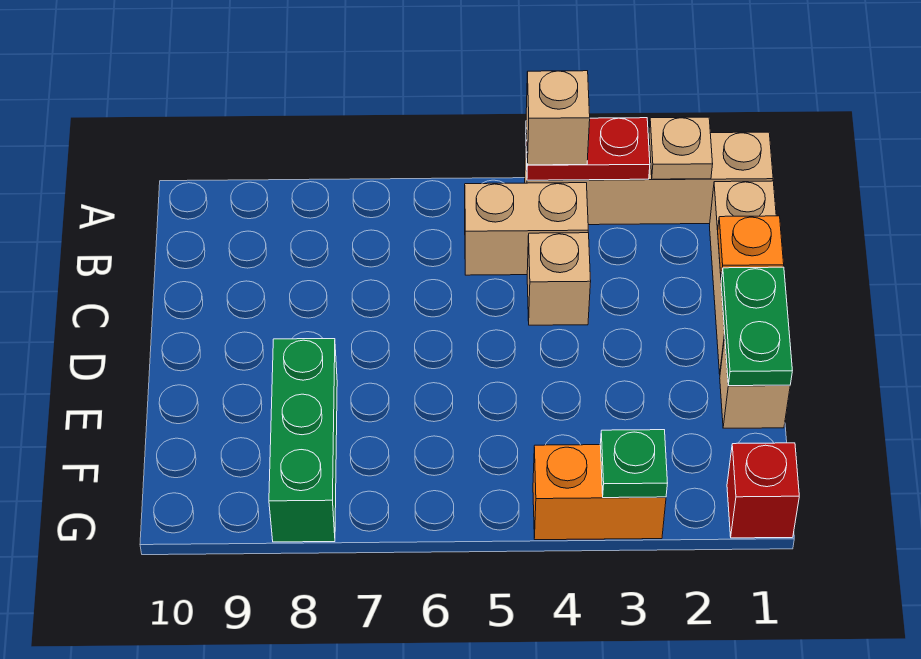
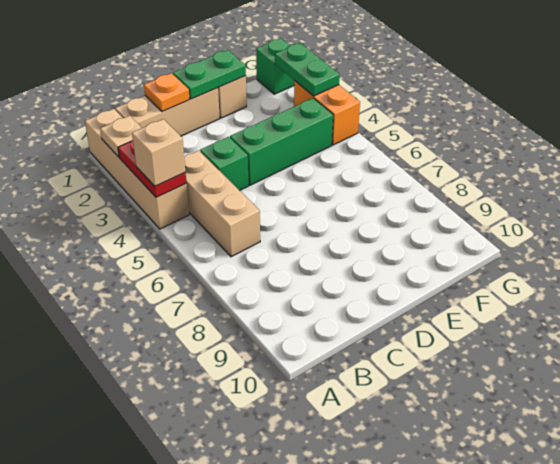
tan 1x2 brick [465,183,588,275] -> tan 1x3 brick [184,150,260,257]
tan 1x1 brick [527,233,591,325] -> green 1x1 brick [200,137,249,191]
green 1x3 brick [269,339,337,542] -> green 1x3 brick moved to [230,98,333,185]
red 1x1 brick [727,443,799,538] -> green 1x1 brick [256,38,294,94]
green 1x1 plate [600,430,667,498] -> green 1x2 plate [275,43,340,96]

